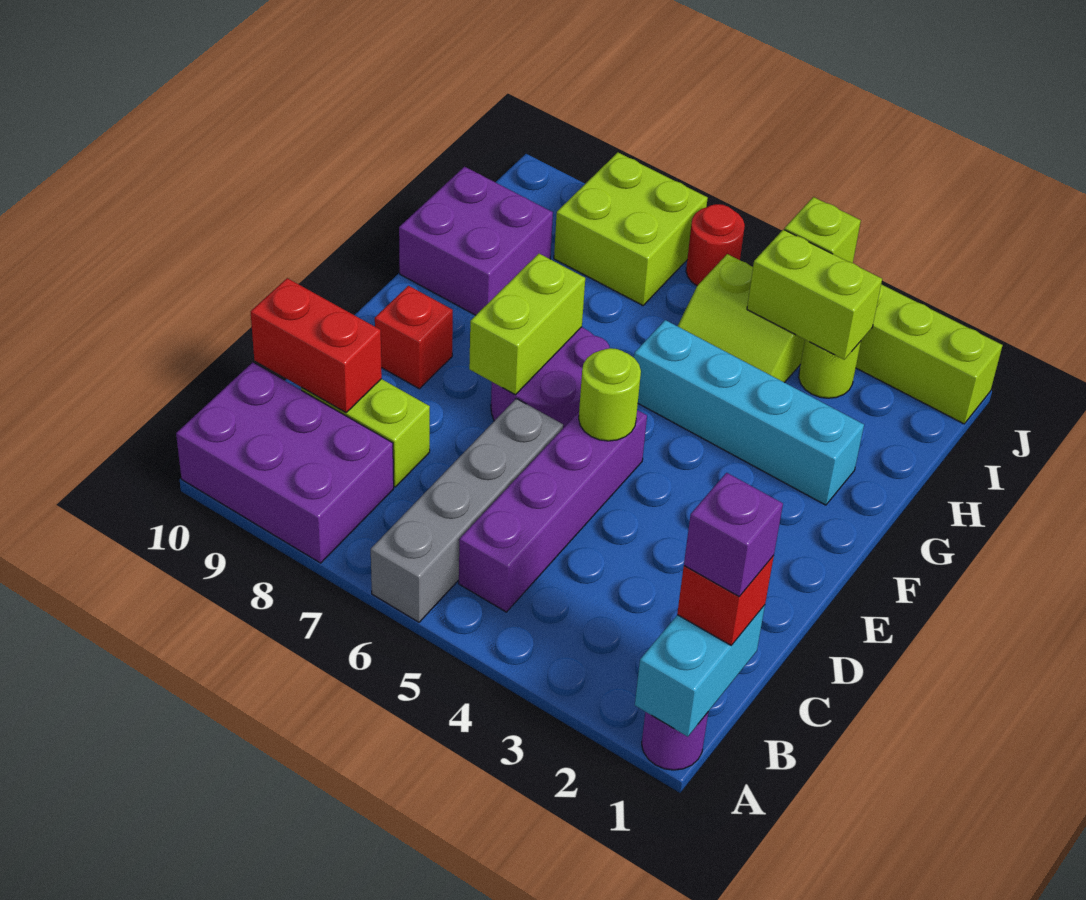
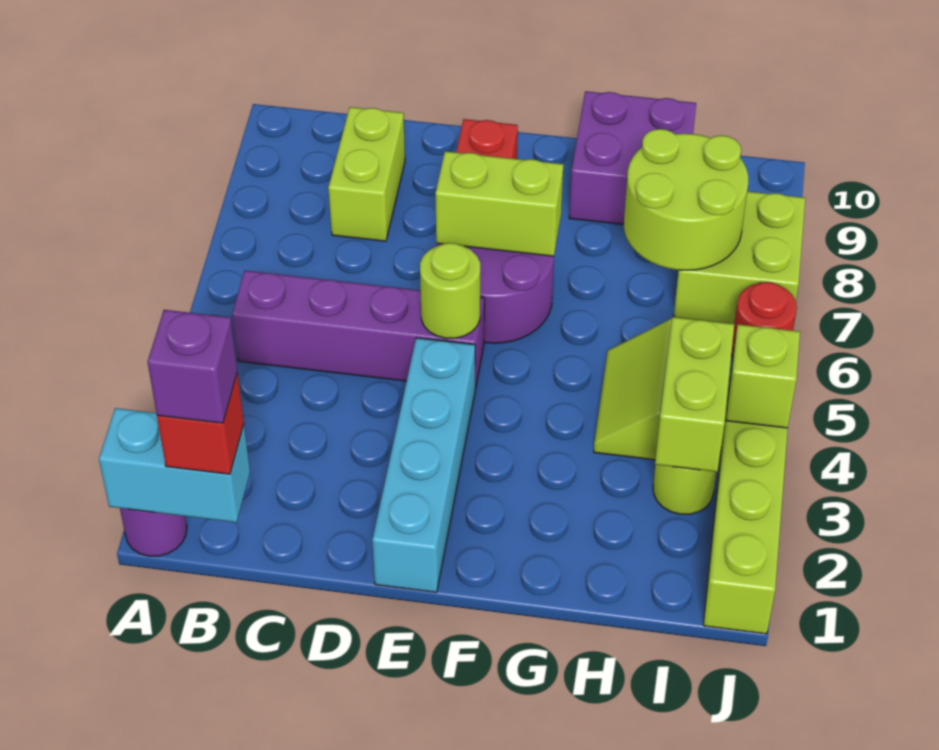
grey 1x4 brick [371,399,563,622] -> none
purple 2x3 brick [176,363,394,563] -> none
red 1x2 brick [250,278,382,412] -> none
cyan 1x4 brick [634,320,864,505] -> cyan 1x4 brick moved to [372,338,475,592]
none -> lime 2x2 round brick [624,129,748,270]

